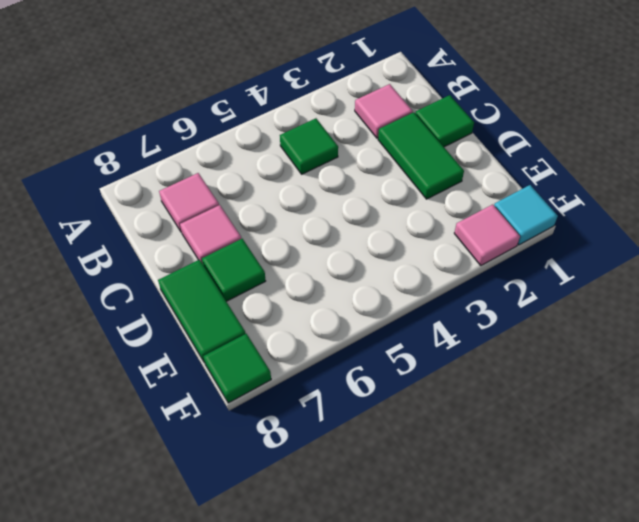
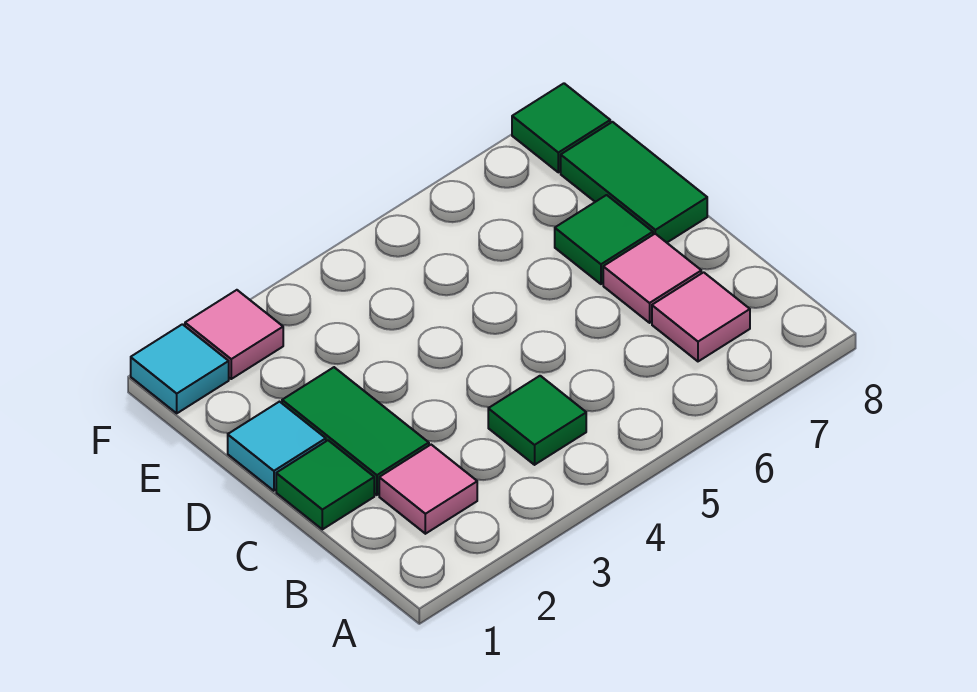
none -> cyan 1x1 tile [228,402,326,491]

